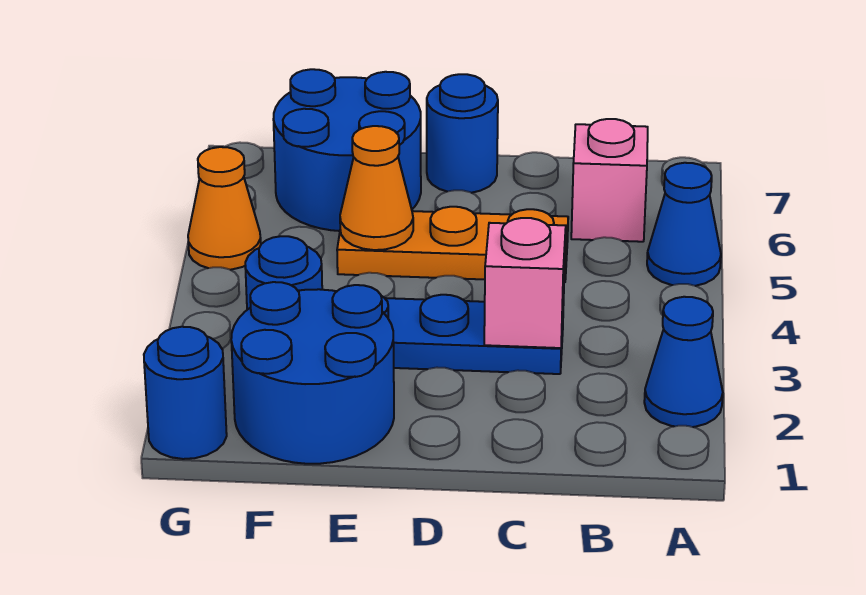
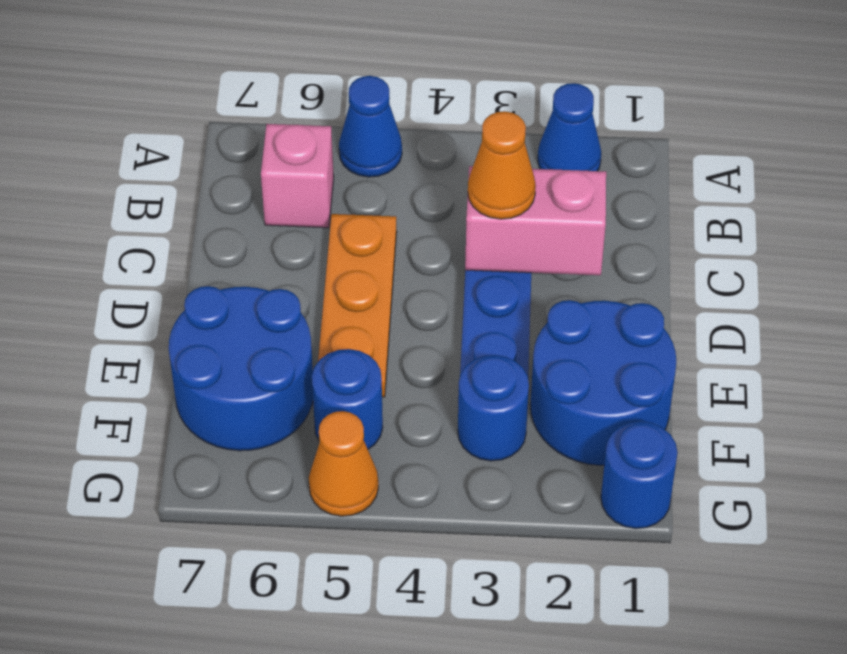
pink 1x1 brick [484,218,566,348] -> pink 1x2 brick [465,166,606,275]
blue 1x1 round brick [427,74,498,193] -> blue 1x1 round brick moved to [312,349,383,449]
orange 1x1 cone [340,126,413,250] -> orange 1x1 cone moved to [468,111,536,219]

